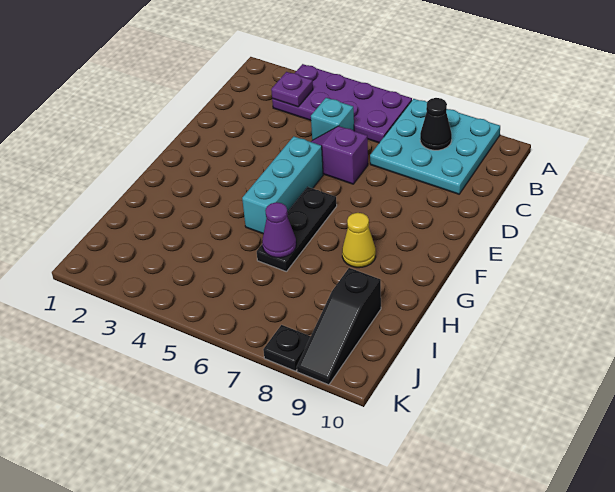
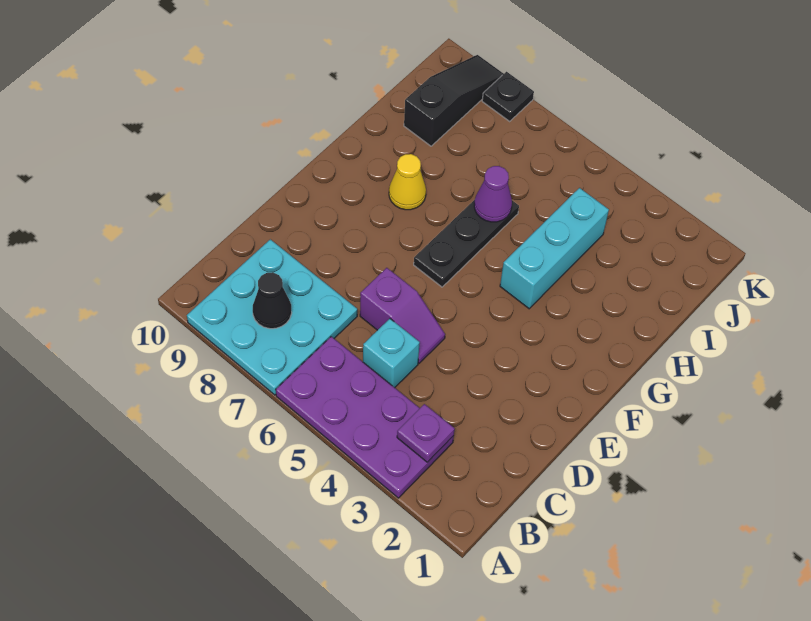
cyan 1x3 brick [242,136,323,234] -> cyan 1x3 brick moved to [500,188,609,309]

